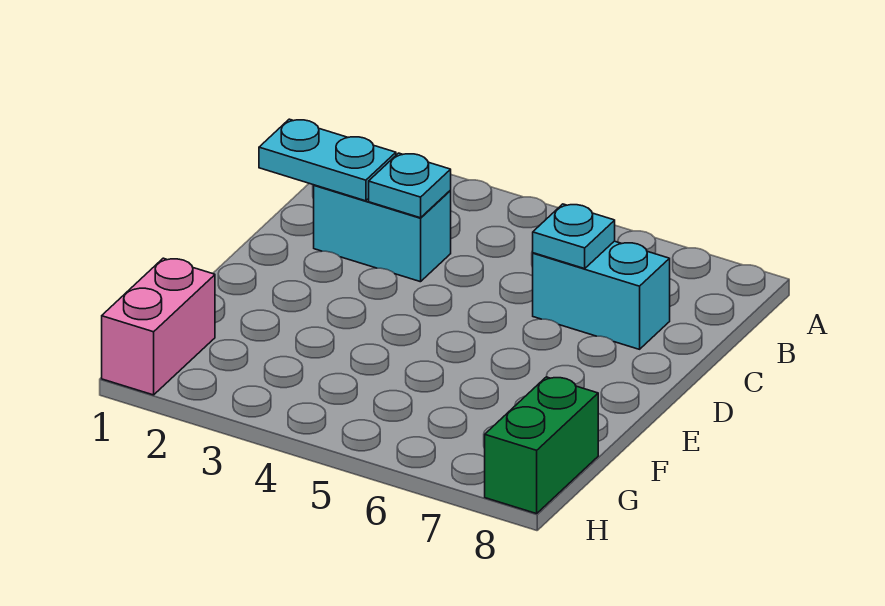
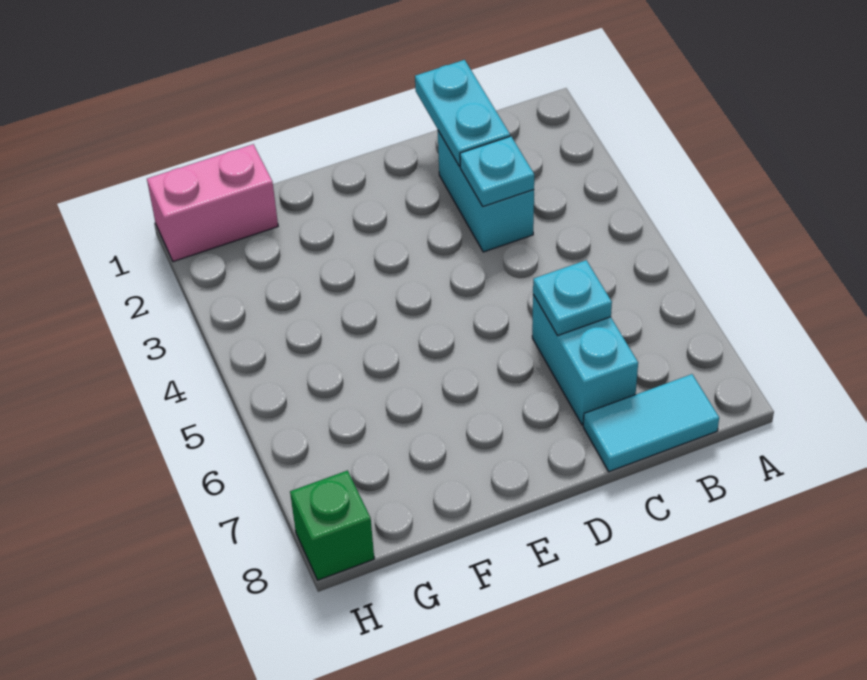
none -> cyan 1x2 tile [583,374,719,472]
green 1x2 brick [485,377,598,514] -> green 1x1 brick [290,471,374,580]

